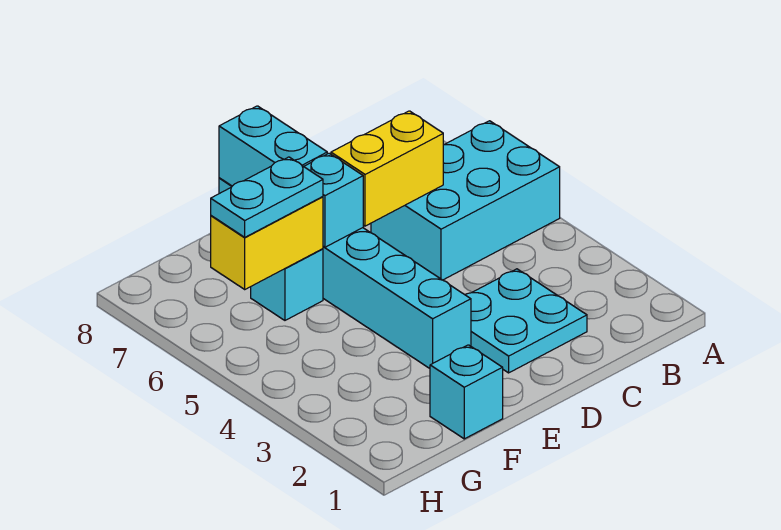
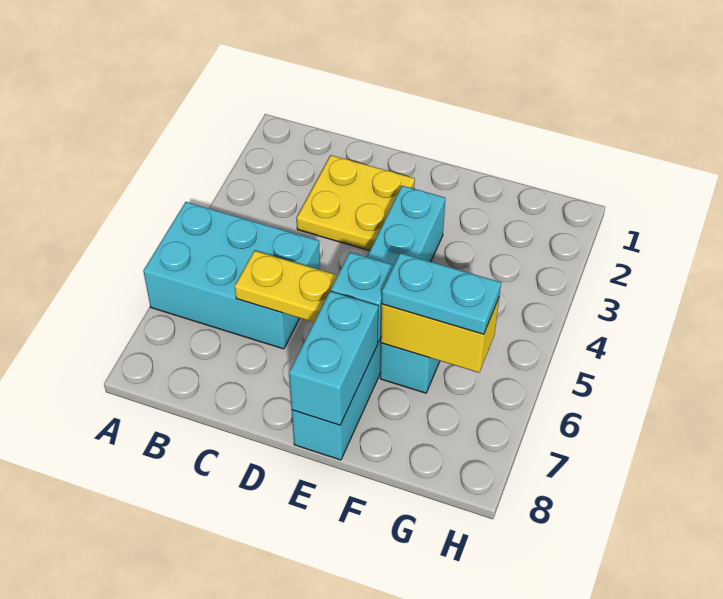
cyan 2x2 plate [465,269,587,373] -> yellow 2x2 plate [297,155,415,251]
yellow 1x2 brick [331,111,443,226] -> yellow 1x2 plate [235,251,338,322]
cyan 1x1 brick [430,345,503,439] -> none

